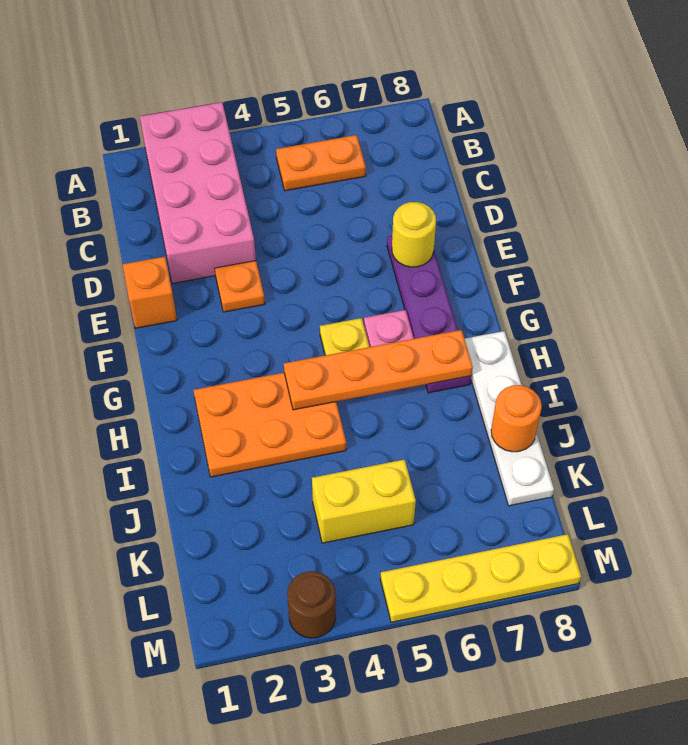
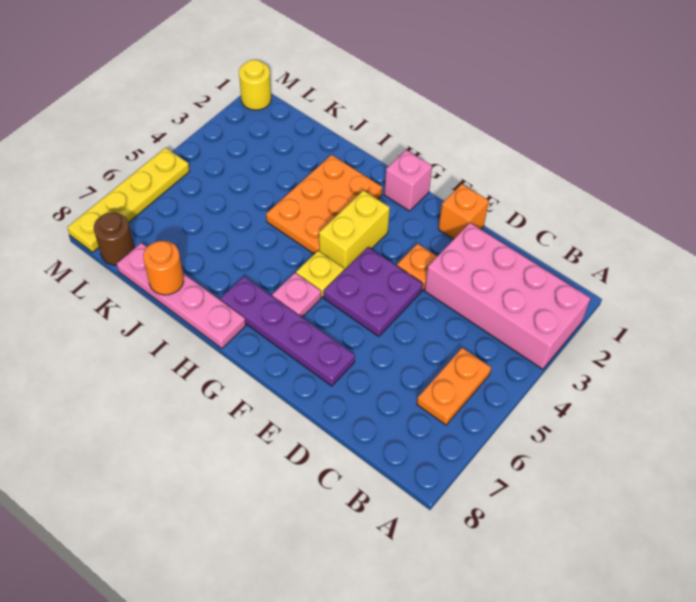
none -> purple 2x2 plate [324,247,423,337]
yellow 1x1 round brick [392,202,436,267] -> yellow 1x1 round brick moved to [239,60,271,110]
none -> pink 1x1 brick [384,150,432,211]
orange 1x4 plate [284,330,473,410] -> none
white 1x4 plate [465,331,554,506] -> pink 1x4 plate [117,243,246,348]
yellow 1x2 brick [312,459,416,543] -> yellow 1x2 brick moved to [319,190,390,270]
brown 1x1 round brick [287,571,336,638] -> brown 1x1 round brick moved to [94,213,134,265]

